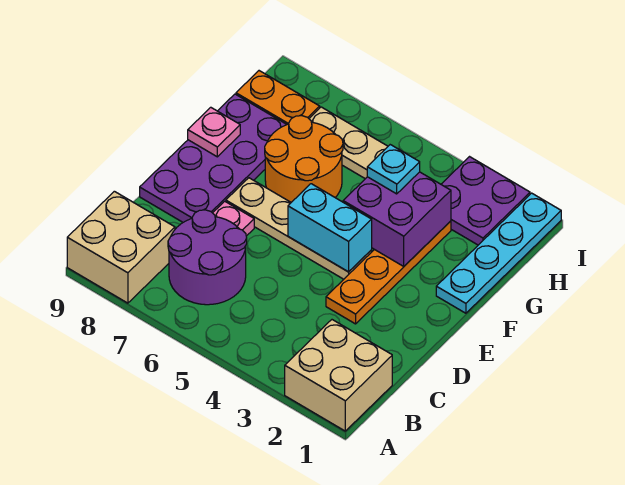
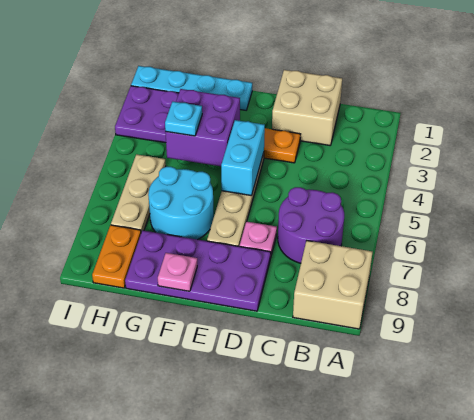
tan 2x2 brick [285,320,392,431] -> tan 2x2 brick moved to [272,70,342,145]
orange 2x2 round brick [265,116,343,202] -> cyan 2x2 round brick [148,167,214,240]

